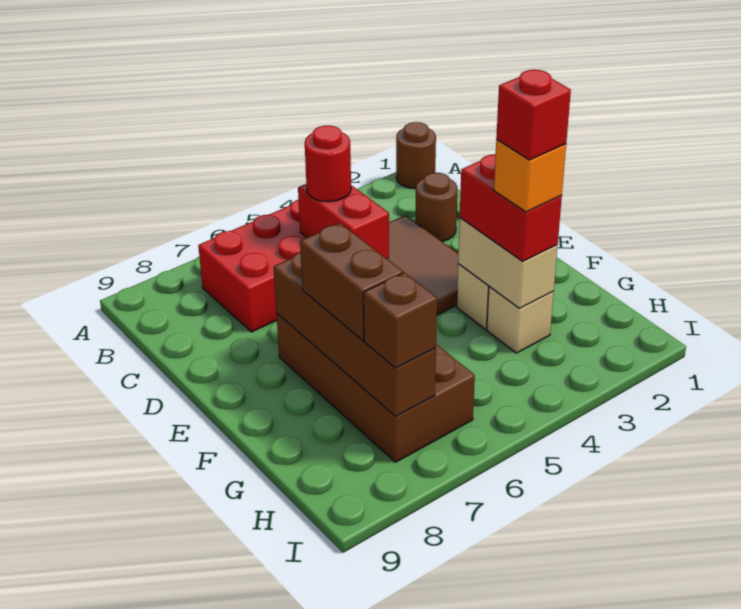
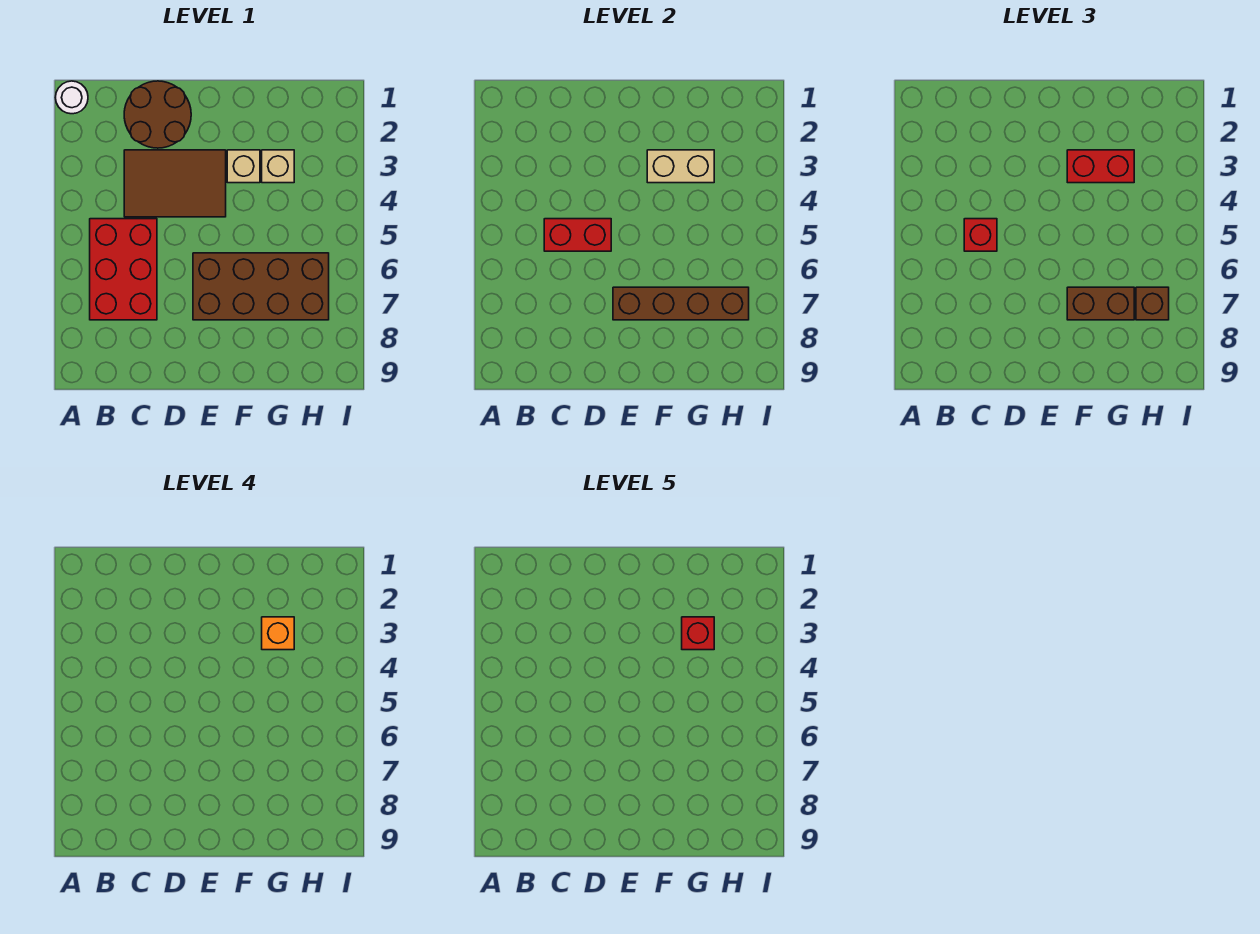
brown 1x1 round brick [396,122,436,189] -> white 1x1 round brick [55,81,88,114]
brown 1x1 round brick [415,173,457,241] -> brown 2x2 round brick [124,81,191,148]
red 1x1 round brick [305,125,351,202] -> red 1x1 brick [964,219,997,251]

